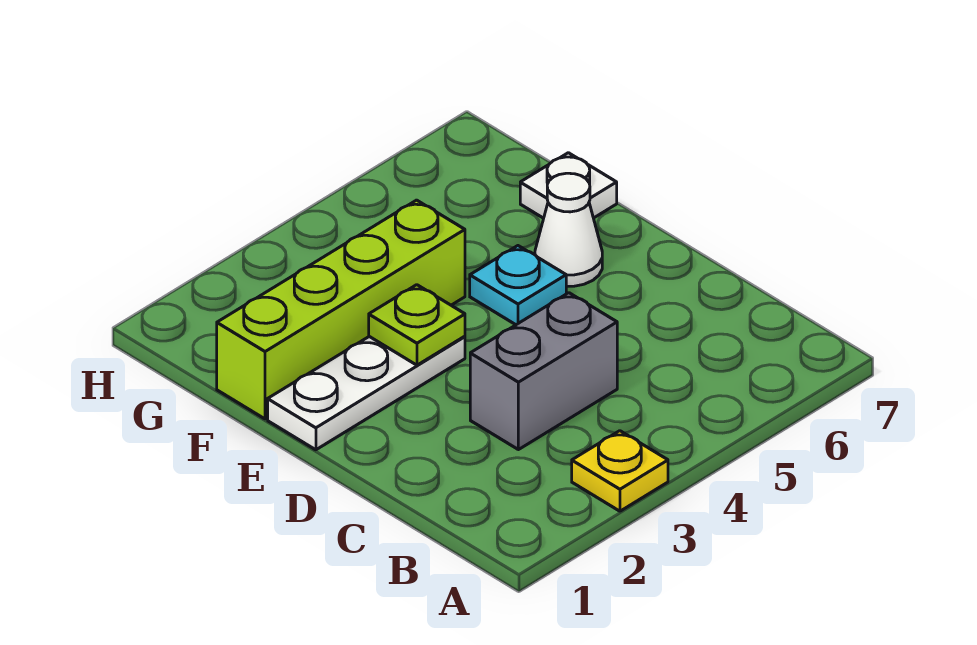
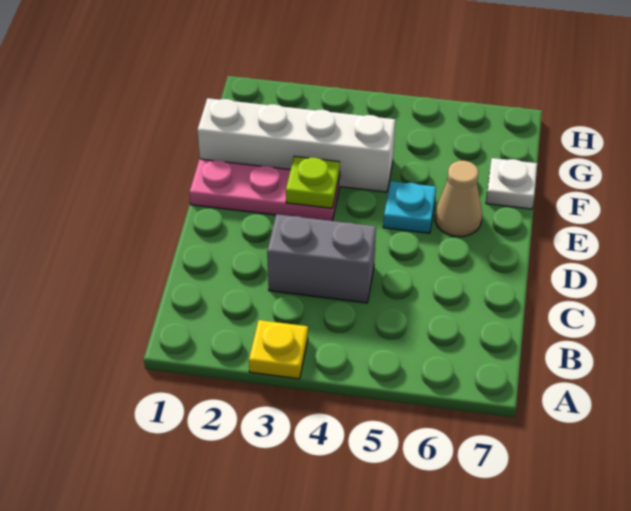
white 1x3 plate [268,336,465,450] -> pink 1x3 plate [189,159,340,221]
white 1x1 cone [535,173,602,286] -> tan 1x1 cone [435,161,482,237]
lime 1x4 brick [217,200,465,419] -> white 1x4 brick [197,98,395,192]

